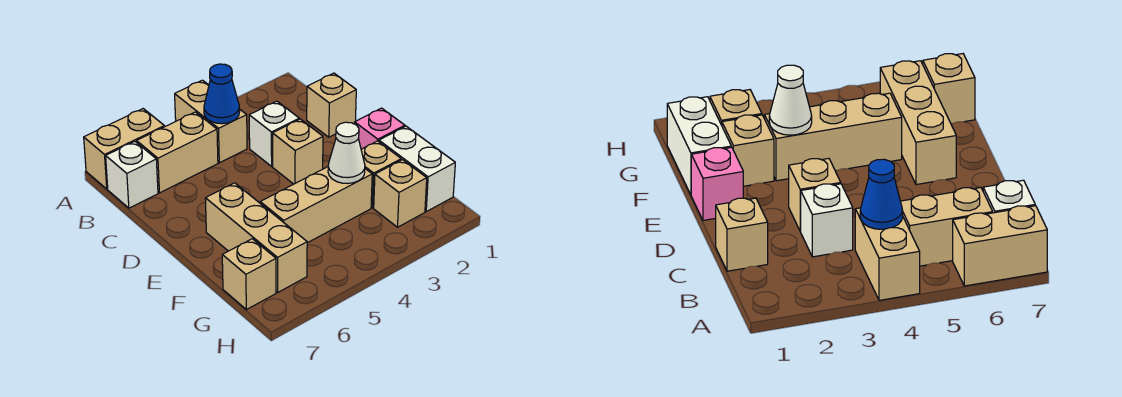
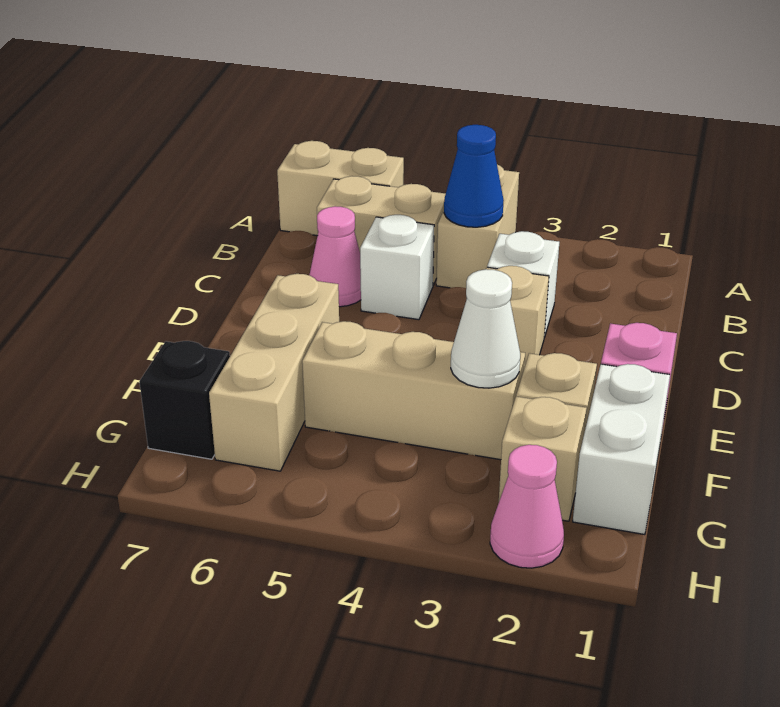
white 1x1 brick [106,141,158,208] -> white 1x1 brick moved to [360,215,434,320]
tan 1x1 brick [307,73,356,137] -> none
none -> pink 1x1 cone [309,206,361,307]
tan 1x1 brick [222,239,276,310] -> black 1x1 brick [139,341,230,459]
none -> pink 1x1 cone [490,445,564,568]

